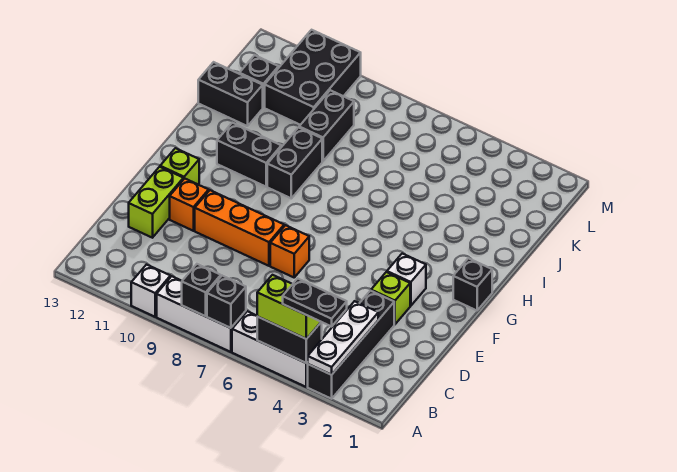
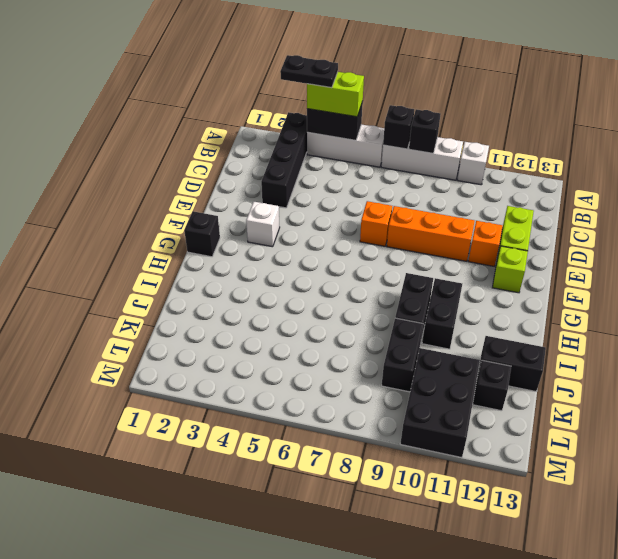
white 1x3 plate [308,301,378,375] -> none
lime 1x1 brick [371,272,410,324] -> none
black 1x2 brick [217,123,281,187] -> black 1x2 brick turned to [422,278,462,349]

